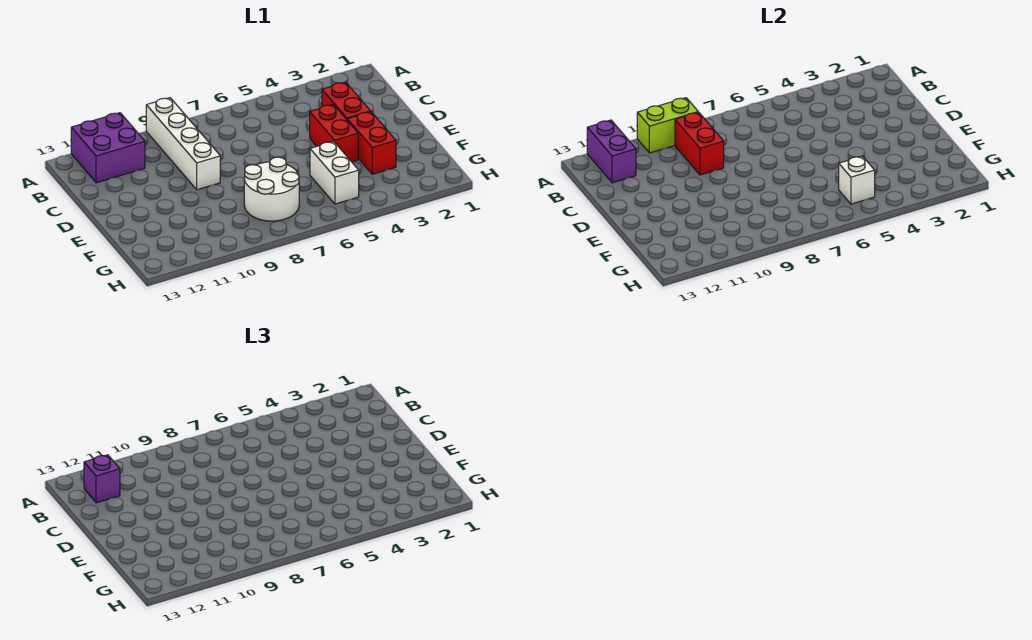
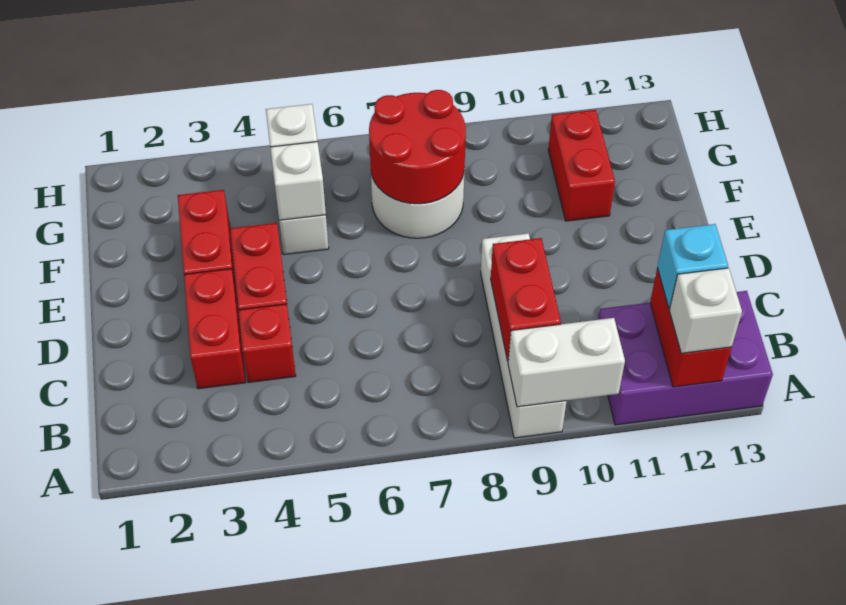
lime 1x2 brick [637,98,698,153] -> white 1x2 brick [508,318,625,407]
purple 2x2 brick [71,113,145,183] -> purple 2x3 brick [598,291,773,425]
purple 1x2 brick [587,120,636,183] -> red 1x2 brick [650,268,732,387]
none -> white 1x1 brick [669,268,742,353]
purple 1x1 brick [84,455,120,503] -> cyan 1x1 brick [657,224,728,308]
none -> red 1x1 brick [238,304,296,382]
none -> white 1x1 brick [270,142,326,220]
none -> red 2x2 round brick [369,90,466,204]
none -> red 1x2 brick [548,110,615,221]

